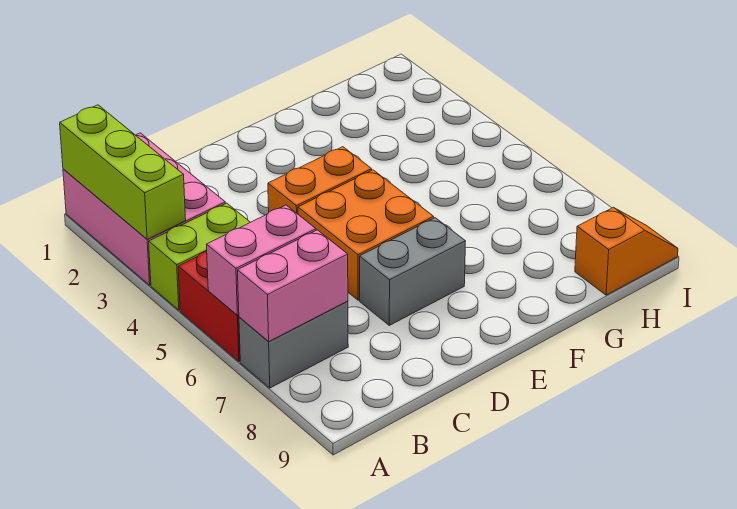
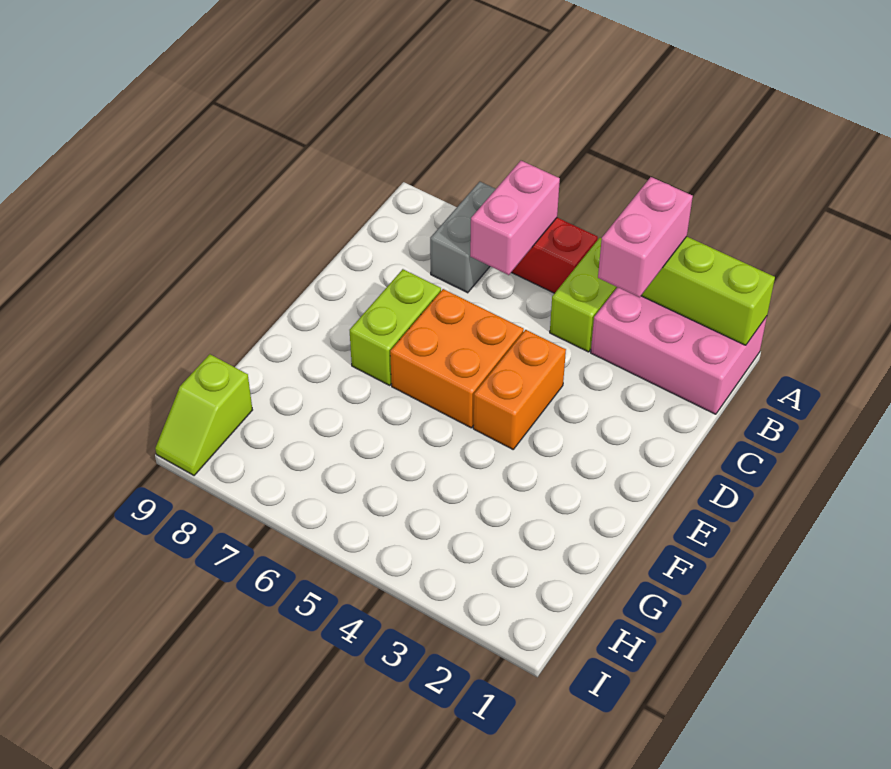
pink 1x2 brick [237,230,348,342] -> pink 1x2 brick moved to [598,177,693,297]
grey 1x2 brick [360,218,465,325] -> lime 1x2 brick [350,269,441,385]
orange 1x2 slope [575,207,678,295] -> lime 1x2 slope [155,354,252,475]

